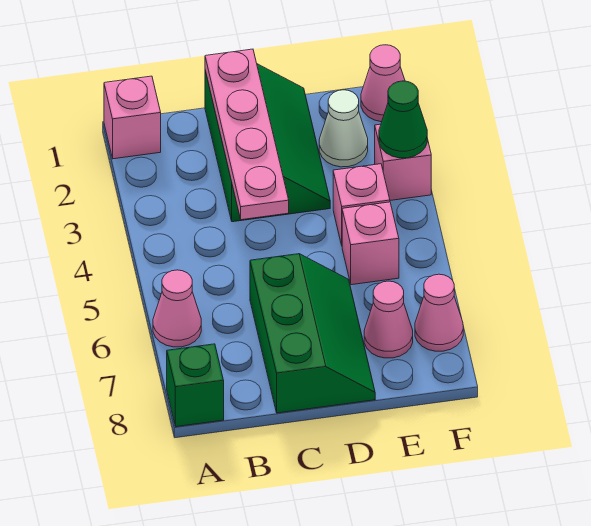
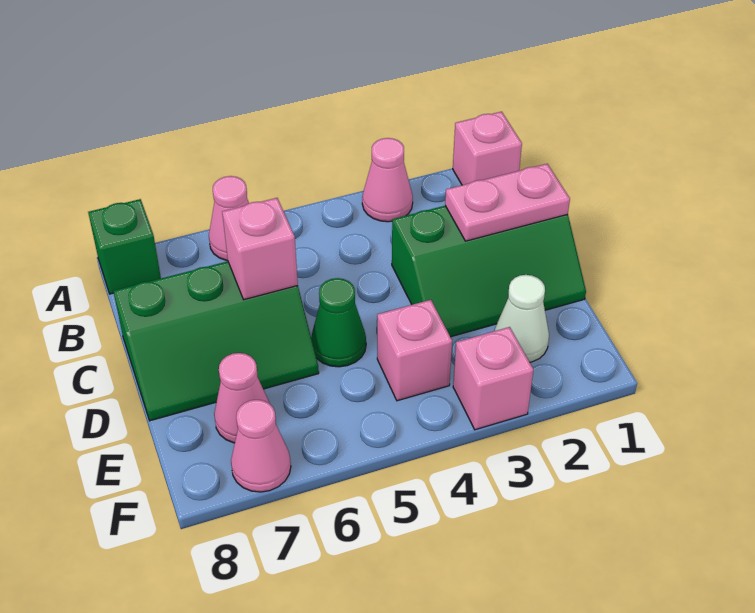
pink 1x4 plate [205,49,289,220] -> pink 1x2 plate [445,164,570,241]
pink 1x1 brick [342,202,399,285] -> pink 1x1 brick moved to [222,198,298,300]
pink 1x1 cone [361,45,405,122] -> pink 1x1 cone moved to [362,138,413,222]
green 1x1 cone [379,81,427,158] -> green 1x1 cone moved to [311,278,366,367]

